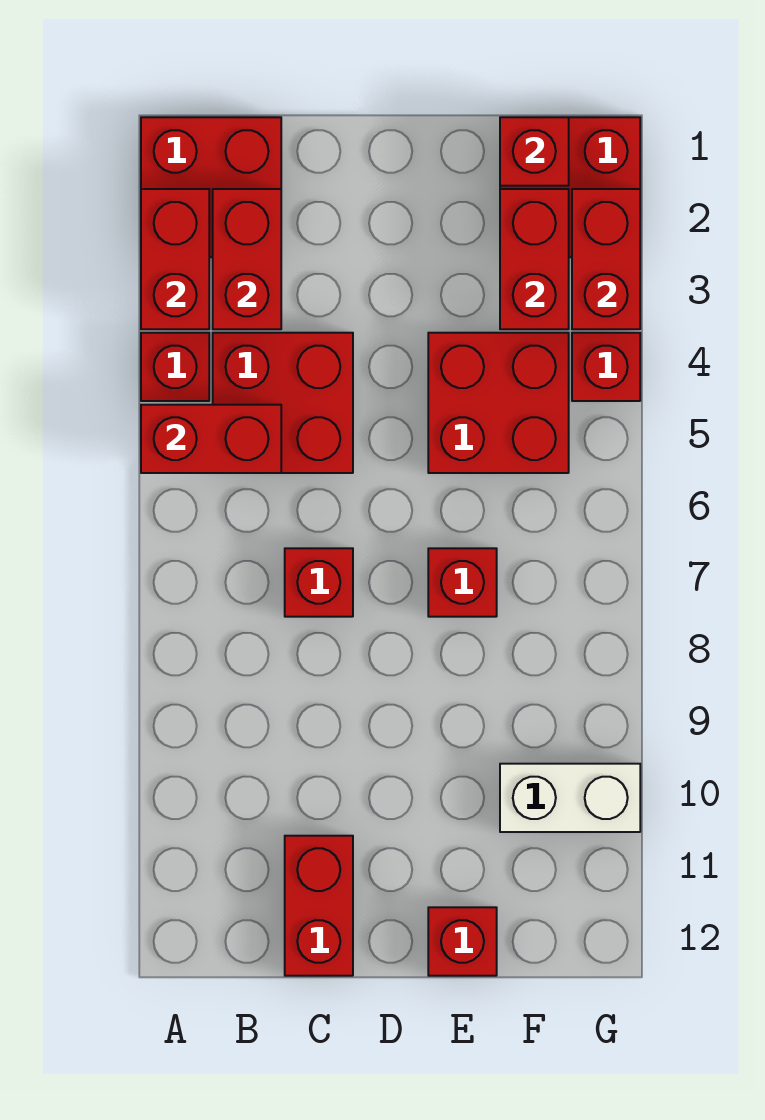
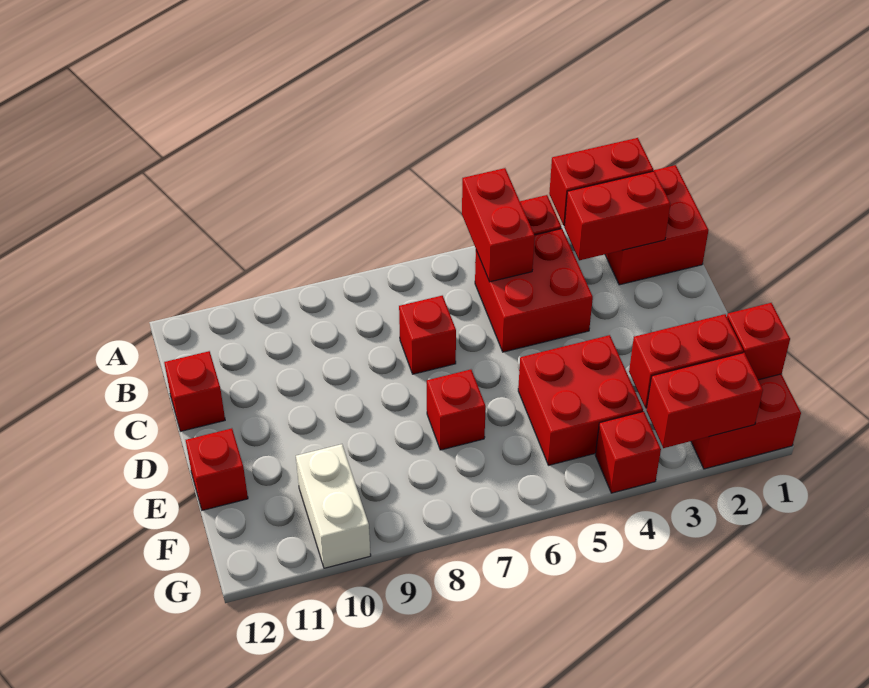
red 1x2 brick [285,836,353,976] -> red 1x1 brick [164,351,225,431]

